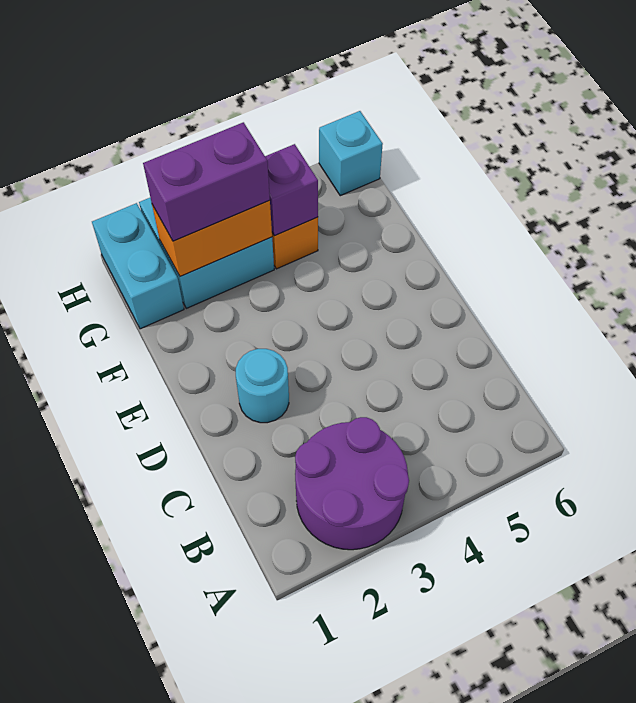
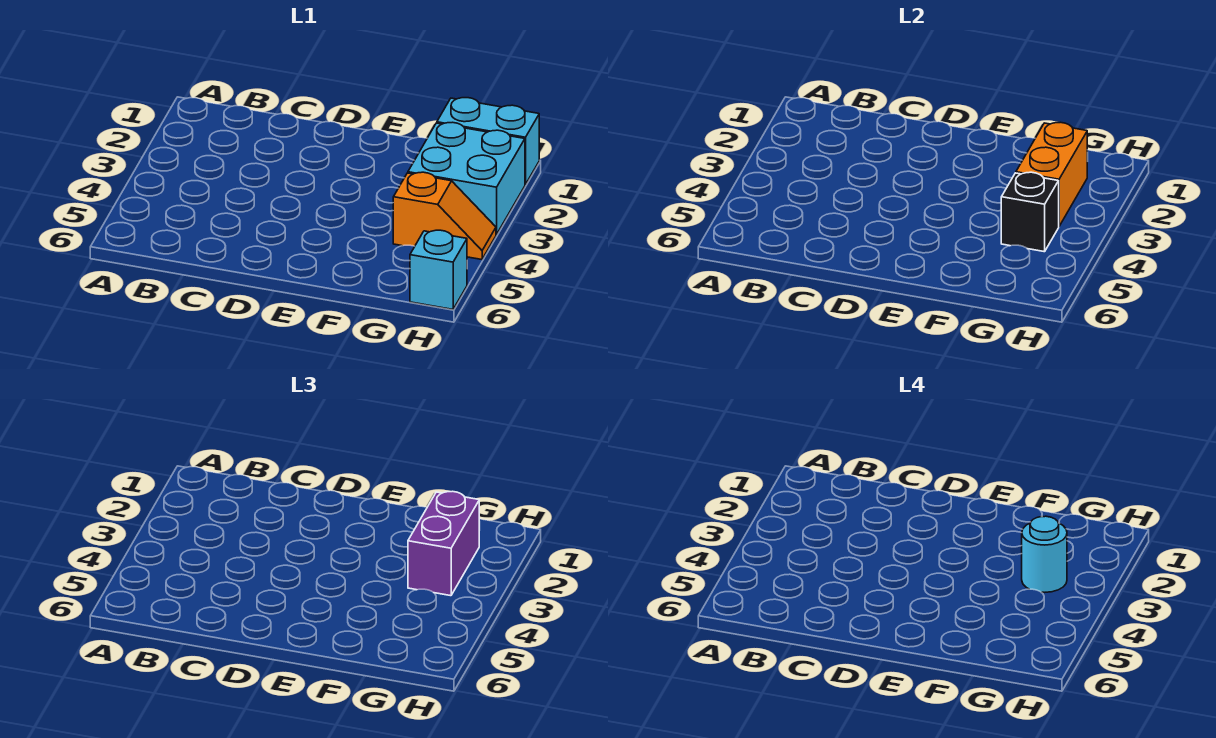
purple 2x2 round brick [295,417,409,550] -> none
cyan 1x1 round brick [236,349,289,423] -> cyan 1x1 round brick moved to [1022,516,1067,592]
purple 1x1 brick [265,144,318,236] -> black 1x1 brick [1001,172,1059,252]

